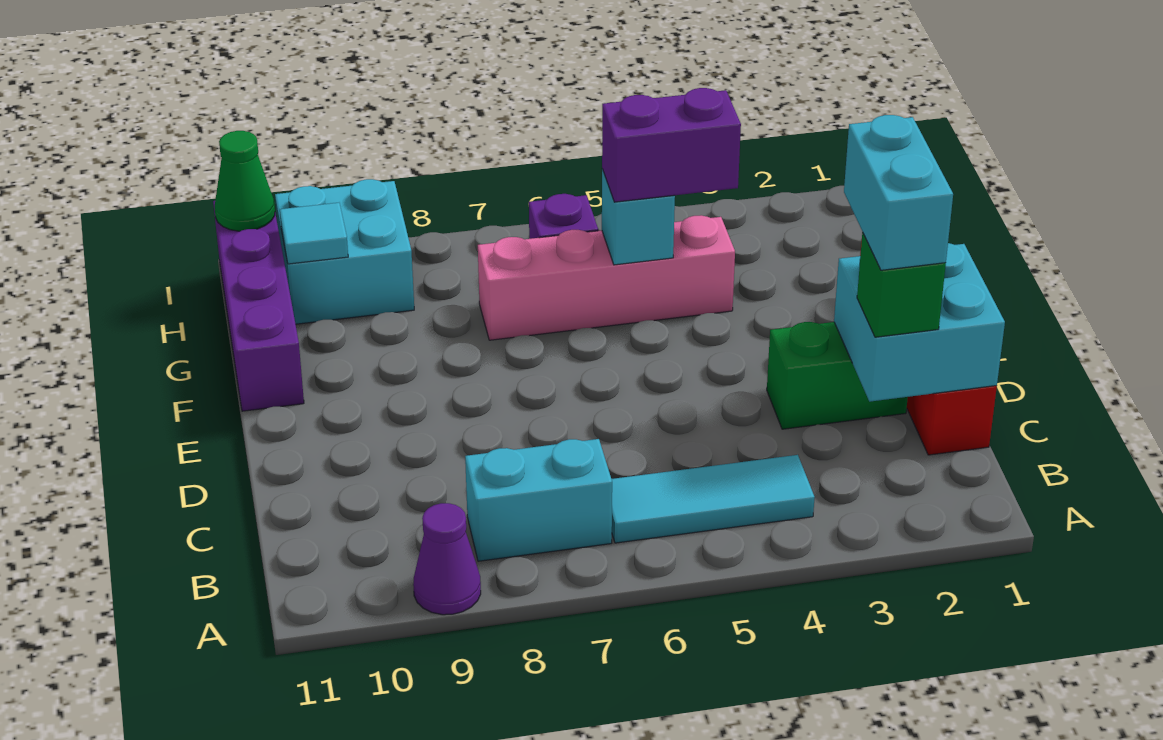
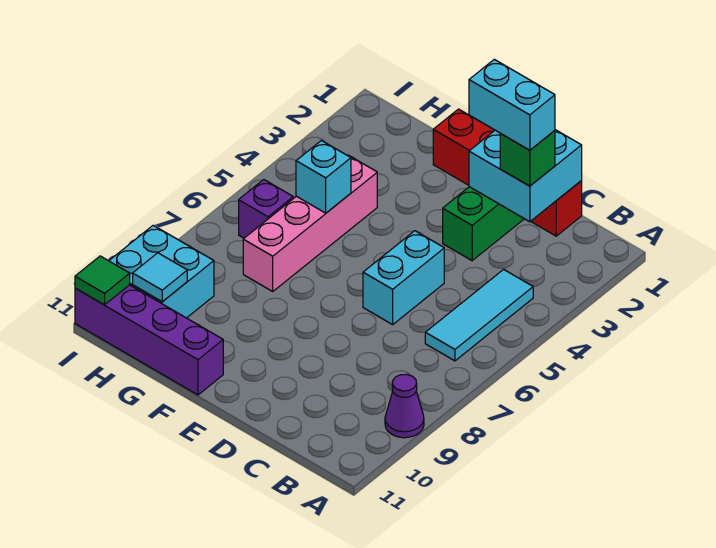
cyan 1x2 brick [465,439,612,561] -> cyan 1x2 brick moved to [363,231,444,325]
purple 1x2 brick [602,88,741,202] -> none
green 1x1 cone [215,131,275,231] -> green 1x1 tile [75,256,130,305]

